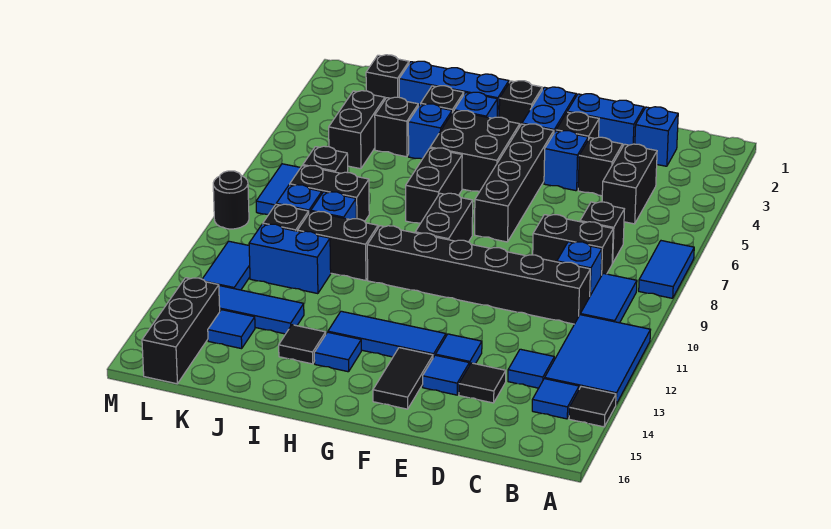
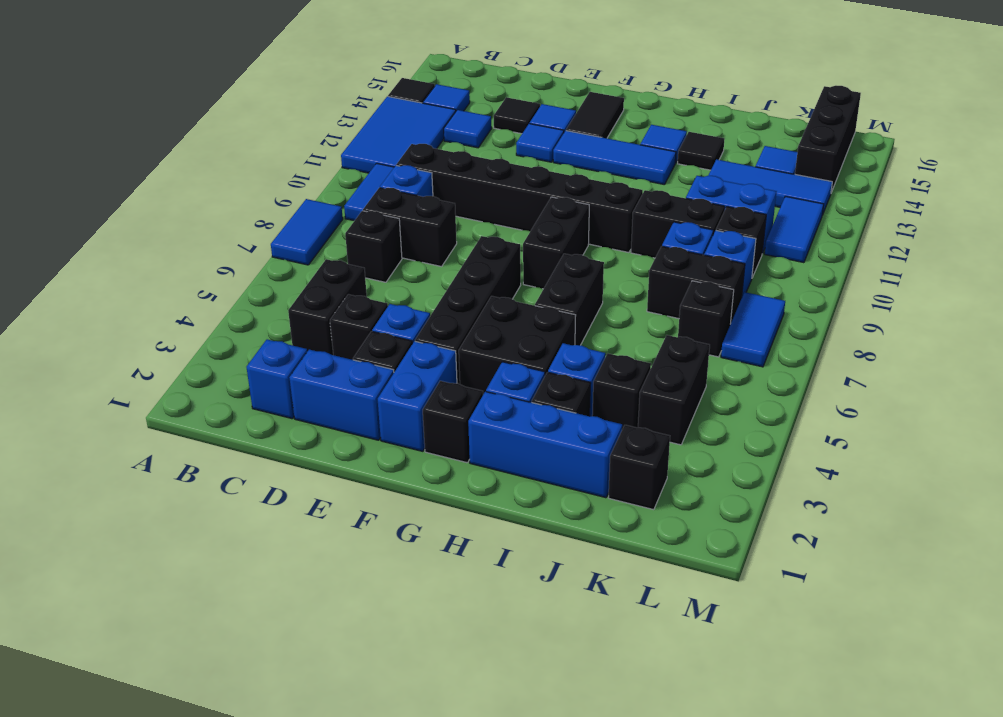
black 1x1 round brick [213,171,249,229] -> none

